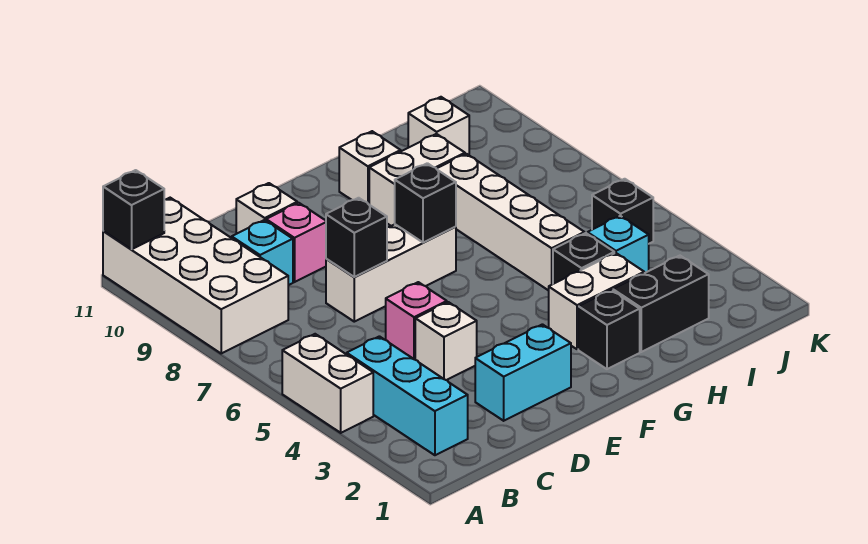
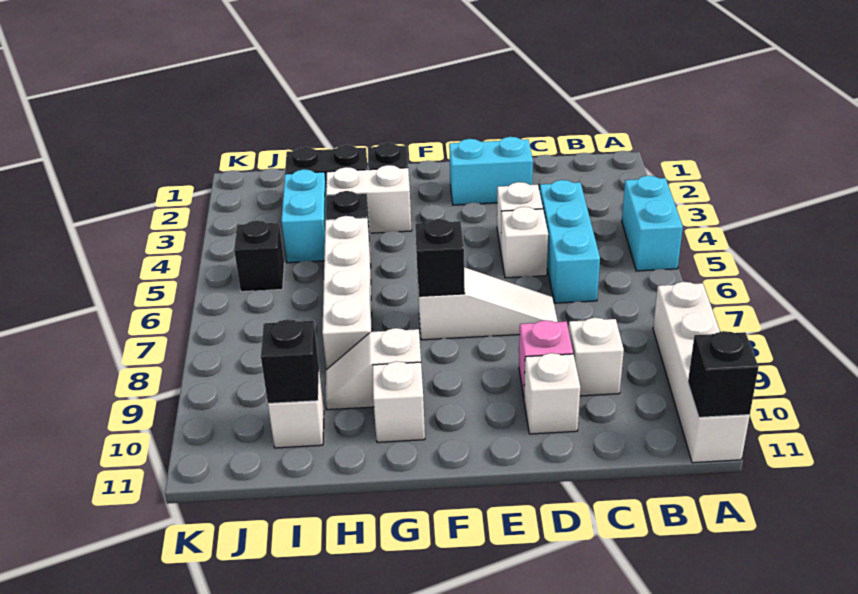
white 1x2 brick [282,334,373,433] -> cyan 1x2 brick [622,176,683,271]
white 2x4 brick [103,198,288,353] -> white 1x4 brick [653,282,750,463]
cyan 1x3 brick [347,336,468,455] -> cyan 1x3 brick moved to [540,180,600,303]
cyan 1x1 brick [232,220,293,285] -> white 1x1 brick [569,318,624,396]
pink 1x1 brick [386,282,447,360] -> white 1x1 brick [501,207,548,278]
white 1x3 brick [326,224,456,322] -> white 1x3 slope [417,267,558,340]
black 1x1 brick [326,198,387,277] -> black 1x1 brick moved to [261,319,319,403]
white 1x2 brick [369,134,465,226] -> white 1x2 slope [325,328,421,410]
cyan 1x1 brick [588,216,649,273] -> cyan 1x2 brick [281,169,326,263]

